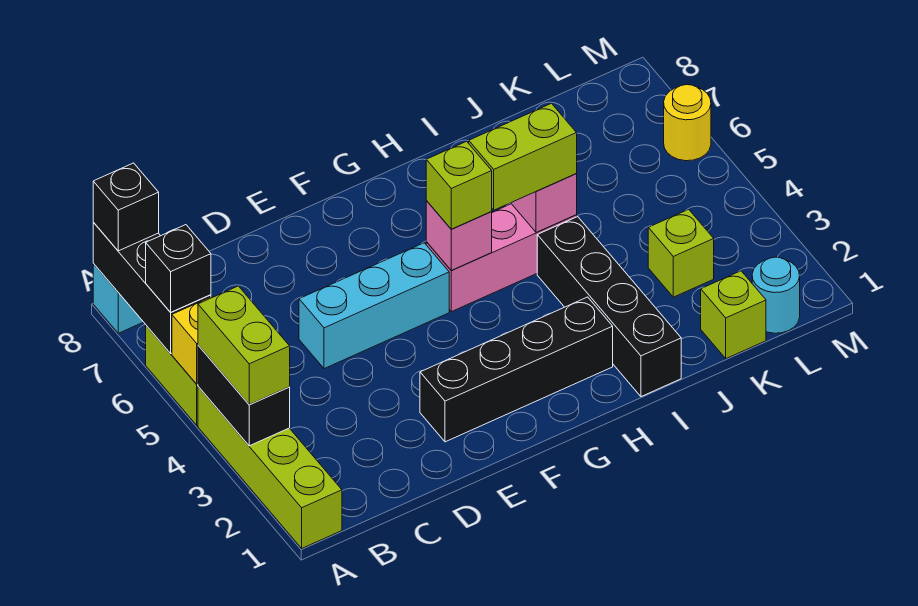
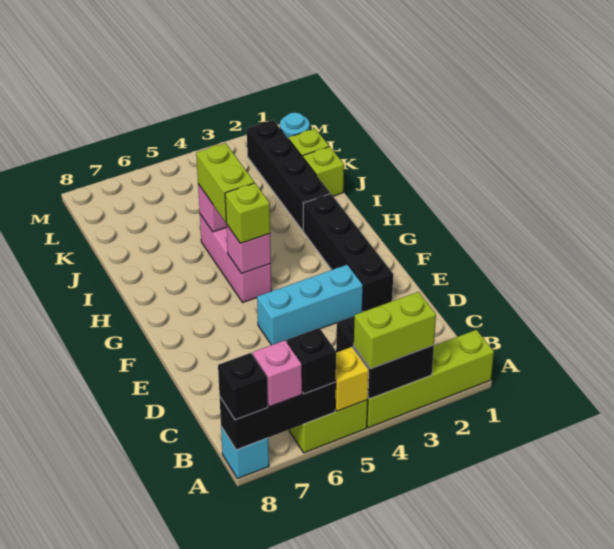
black 1x2 brick [198,345,290,446] -> black 2x2 brick [336,316,434,399]
none -> pink 1x1 brick [253,340,302,407]
cyan 1x3 brick [299,243,449,369] -> cyan 1x3 brick turned to [257,264,363,345]
black 1x4 brick [537,217,681,397] -> black 1x4 brick turned to [247,120,330,230]
lime 1x1 brick [648,209,714,297] -> lime 1x1 brick moved to [303,147,344,196]
yellow 1x1 round brick [664,85,711,161] -> none

